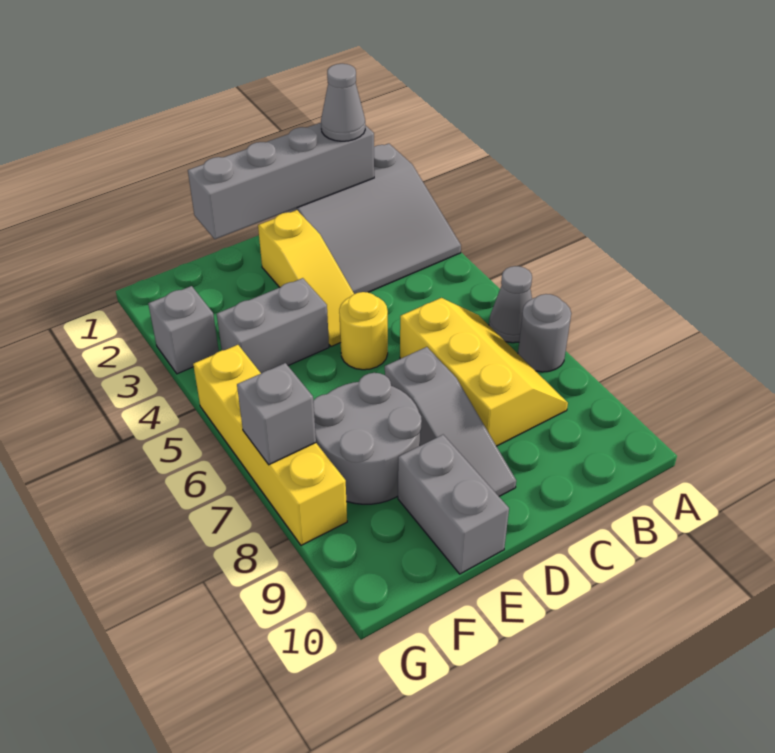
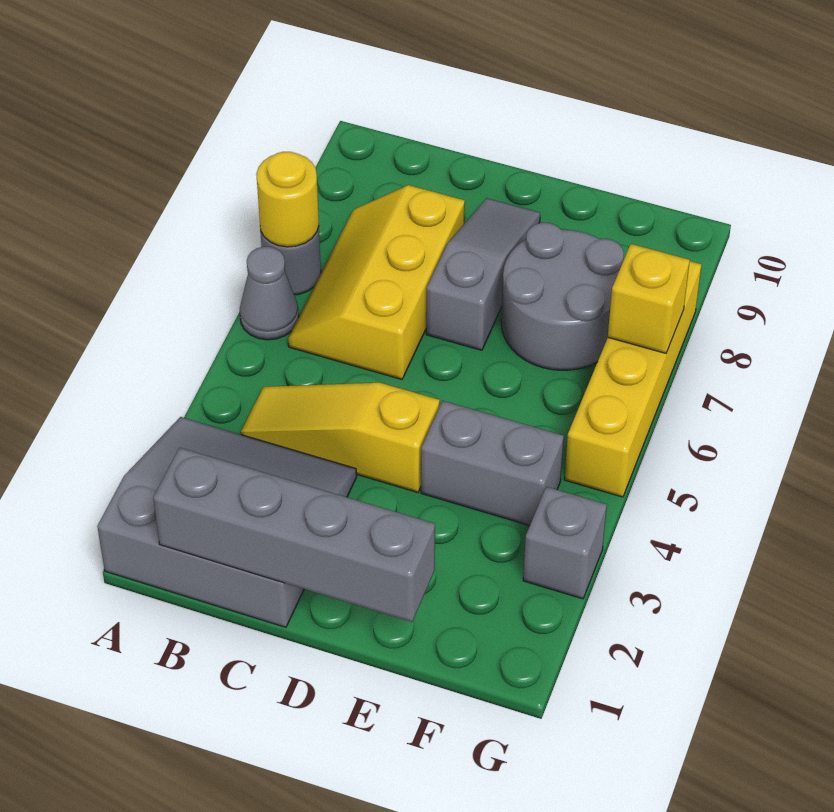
grey 1x1 cone [321,64,365,141] -> none
yellow 1x3 slope [258,210,354,347] -> yellow 1x3 slope turned to [241,383,440,492]
yellow 1x1 round brick [339,292,388,370] -> yellow 1x1 round brick moved to [256,152,319,247]
grey 1x2 brick [398,435,509,574] -> none
grey 1x1 brick [237,363,316,465] -> yellow 1x1 brick [608,244,690,353]

